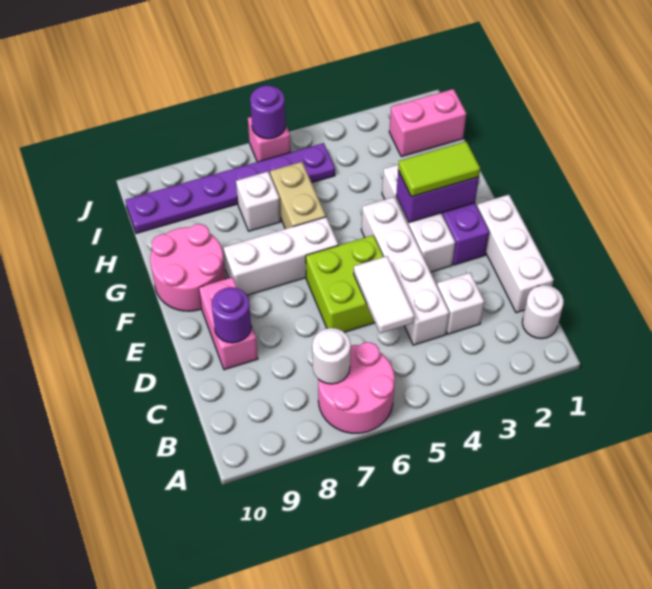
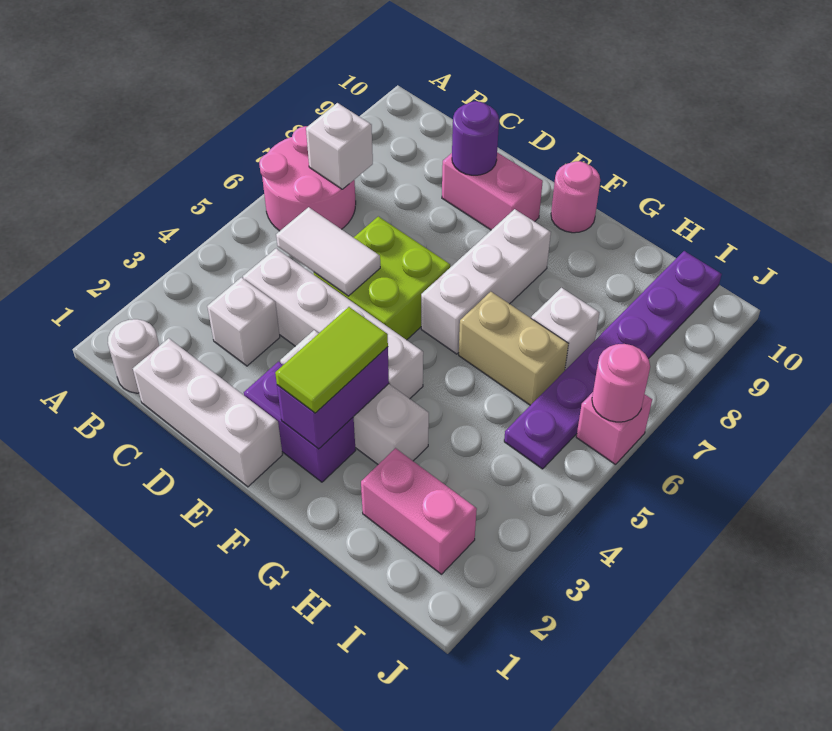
white 1x1 round brick [312,328,351,384] -> white 1x1 brick [306,103,373,189]
pink 2x2 round brick [150,224,226,311] -> pink 1x1 round brick [551,161,600,233]
pink 1x2 brick [389,89,466,157] -> pink 1x2 brick turned to [361,448,477,574]
purple 1x1 round brick [250,86,285,139] -> pink 1x1 round brick [592,344,650,422]

